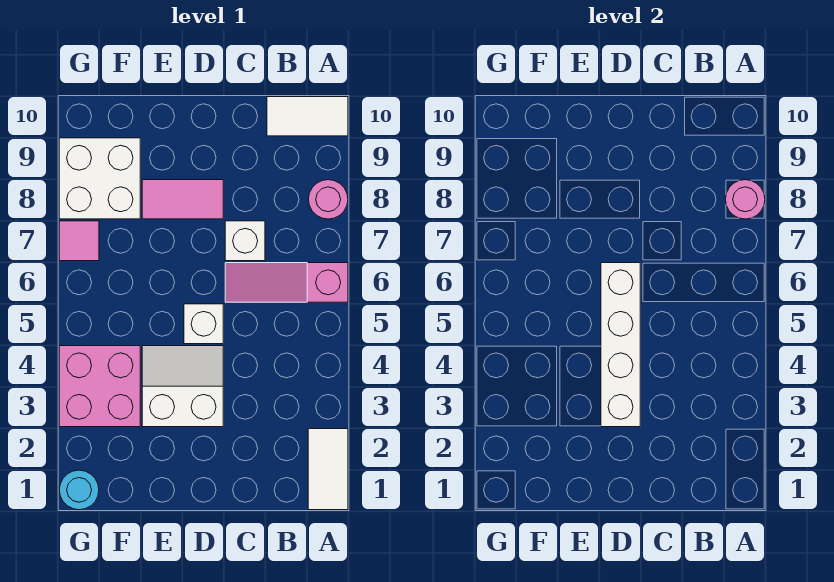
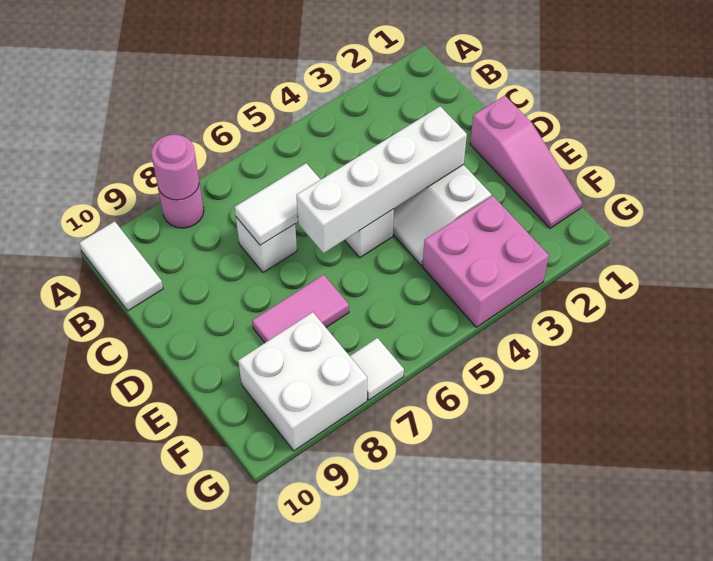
white 1x2 tile [308,429,348,510] -> white 1x2 tile moved to [235,163,321,245]
pink 1x3 slope [225,263,348,302] -> pink 1x3 slope moved to [470,96,582,228]
pink 1x2 tile [142,180,223,219] -> pink 1x2 tile turned to [252,275,349,343]
cyan 1x1 round brick [59,470,99,510] -> none
pink 1x1 tile [59,221,99,261] -> white 1x1 tile [350,338,404,400]

